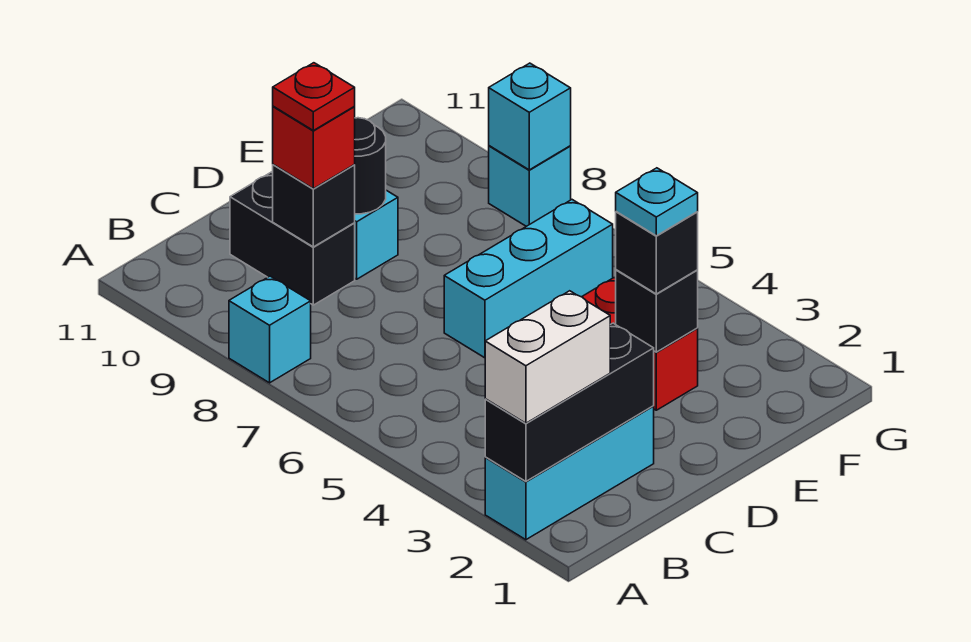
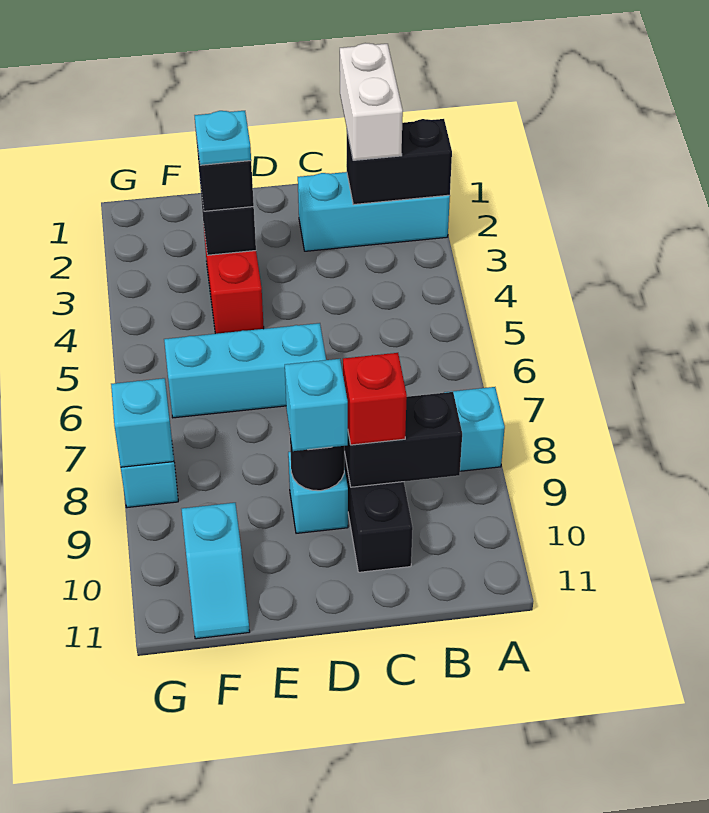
black 1x3 brick [485,323,654,481] -> black 1x2 brick [347,119,452,205]
white 1x2 brick [485,291,610,423] -> white 1x2 brick turned to [340,43,403,160]
black 1x1 brick [273,165,355,247] -> black 1x2 brick [344,392,462,487]
red 1x1 plate [273,63,355,130] -> none
none -> cyan 1x1 brick [285,359,348,451]
none -> cyan 1x2 slope [182,503,250,639]

